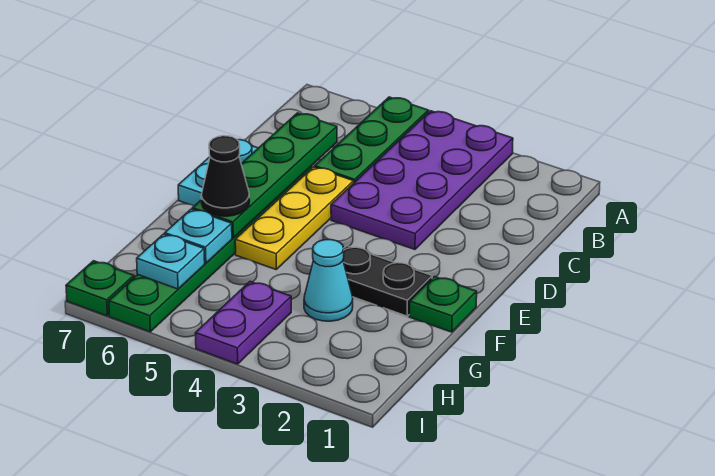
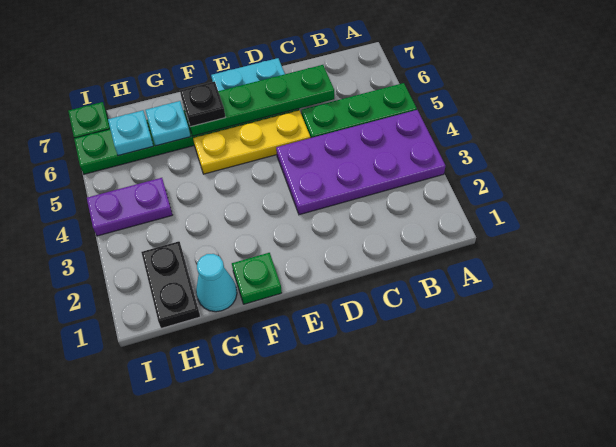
black 1x2 plate [343,246,432,316] -> black 1x2 plate moved to [141,241,200,328]
black 1x1 cone [201,136,249,216] -> black 1x1 plate [180,82,226,127]
cyan 1x1 cone [304,240,353,321] -> cyan 1x1 cone moved to [196,254,237,312]

